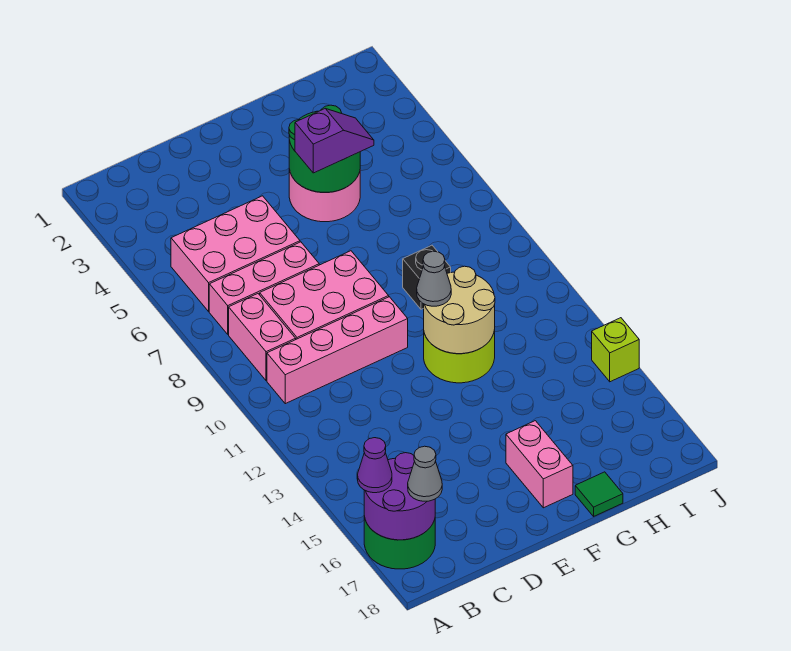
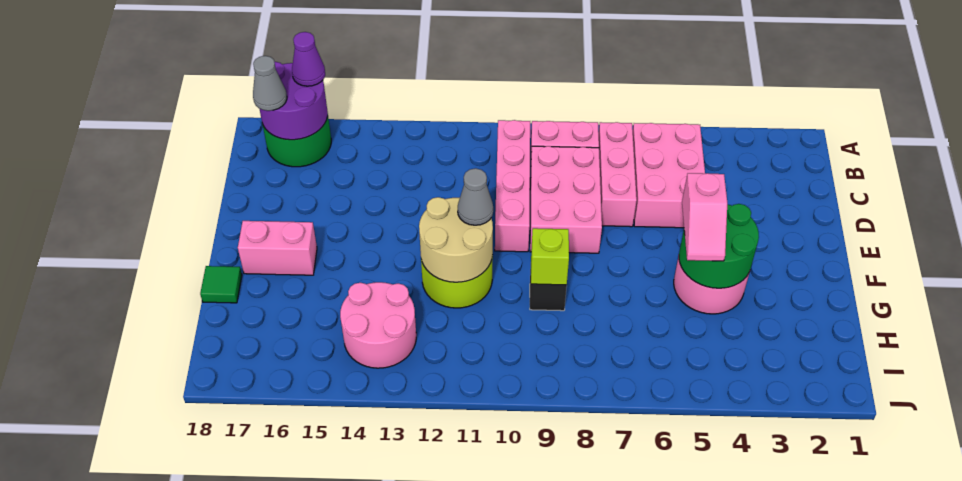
purple 1x2 slope [295,109,374,173] -> pink 1x2 slope [682,173,727,261]
none -> pink 2x2 round brick [340,282,416,368]
lime 1x1 brick [592,318,639,382] -> lime 1x1 brick moved to [531,228,569,285]

